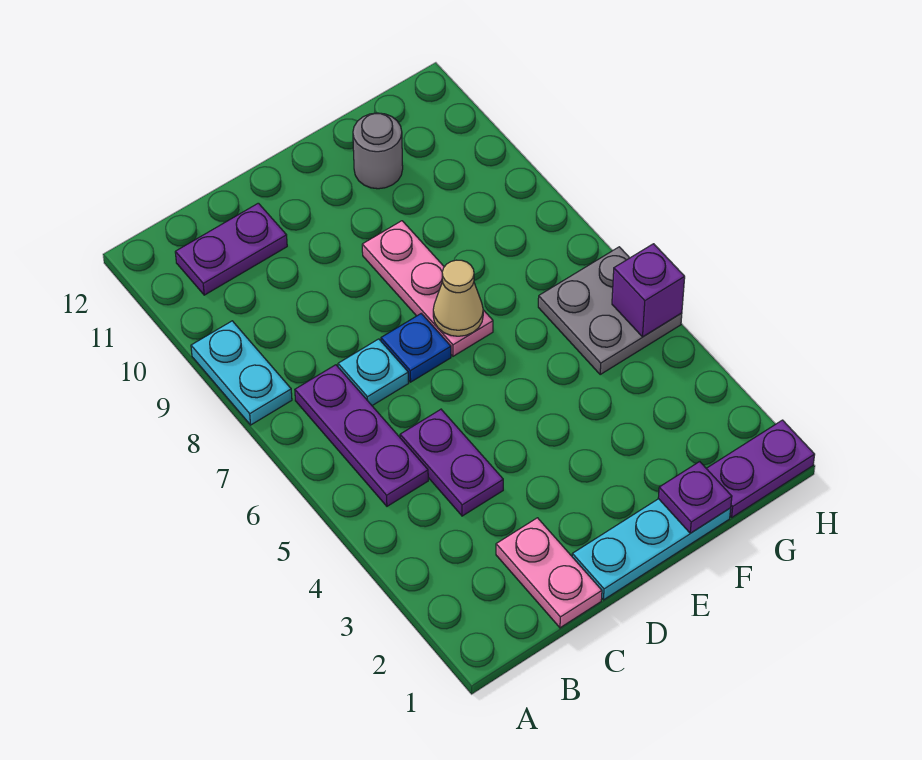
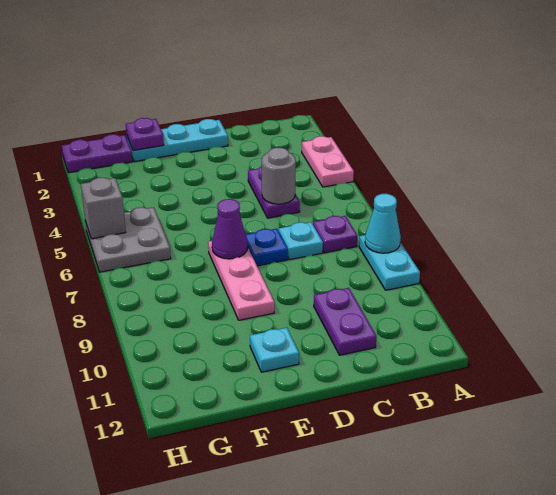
none -> cyan 1x1 cone [365,194,401,253]
purple 1x3 plate [295,365,428,506] -> purple 1x1 plate [313,216,358,253]
purple 1x2 plate [175,203,287,295] -> purple 1x2 plate turned to [314,288,376,355]
pink 1x2 plate [496,518,602,628] -> pink 1x2 plate moved to [302,136,354,187]
tan 1x1 cone [433,260,483,336] -> purple 1x1 cone [212,199,248,259]
none -> cyan 1x1 plate [250,328,299,372]
grey 1x1 round brick [353,113,403,189] -> grey 1x1 round brick moved to [262,148,296,204]
purple 1x1 brick [612,244,685,337] -> grey 1x1 brick [81,178,126,239]

